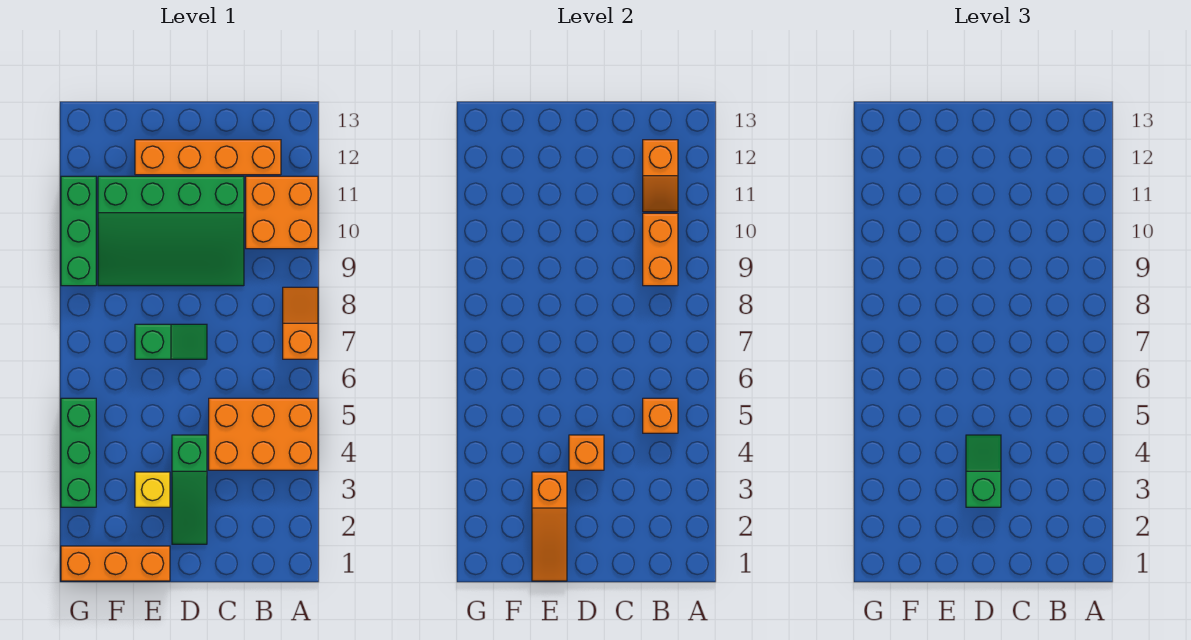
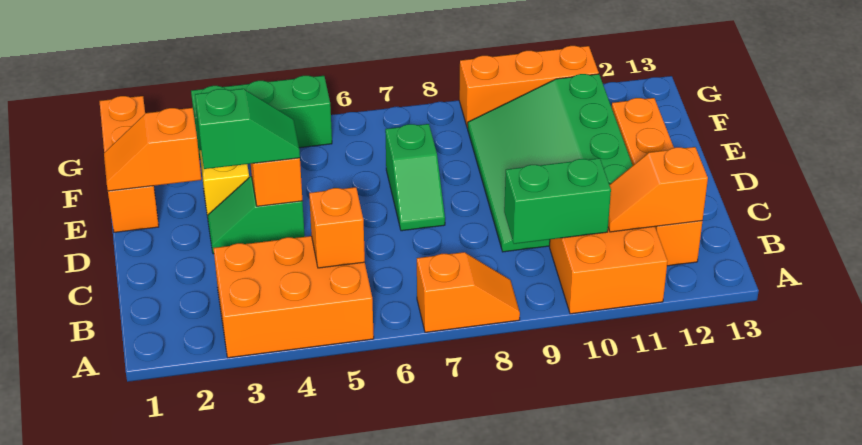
orange 2x3 brick [209,398,318,470] -> orange 2x3 brick turned to [213,236,374,358]
orange 1x2 brick [643,213,678,286] -> green 1x2 brick [504,158,611,244]
green 1x3 slope [172,435,207,544] -> green 1x2 slope [207,176,305,254]
orange 1x3 slope [532,472,567,581] -> orange 1x2 slope [104,108,201,191]
green 1x3 brick [61,176,96,286] -> orange 1x3 brick [459,46,599,128]

